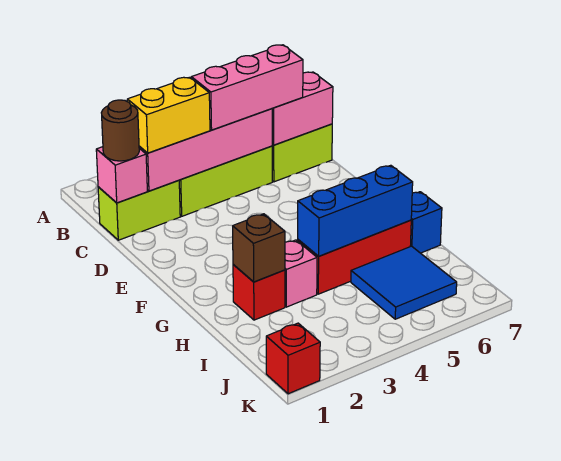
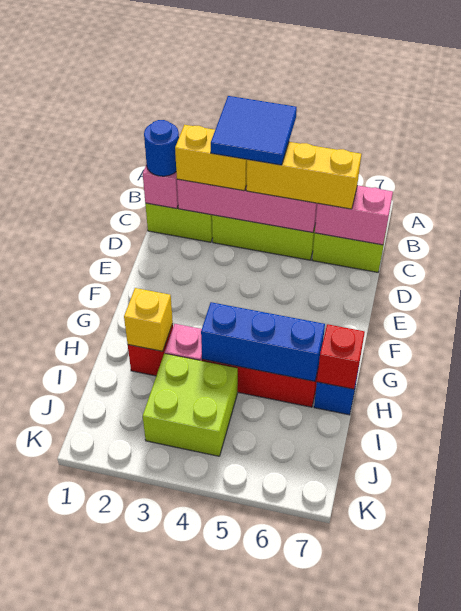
brown 1x1 round brick [101,100,139,161] -> blue 1x1 round brick [144,120,179,176]
pink 1x3 brick [191,45,303,130] -> yellow 1x3 brick [246,142,361,209]
brown 1x1 brick [233,214,285,282] -> yellow 1x1 brick [124,288,173,351]
none -> lime 2x2 brick [143,353,238,456]
blue 2x2 tile [351,246,457,319] -> blue 2x2 tile moved to [211,96,297,165]
red 1x1 brick [266,323,320,394] -> red 1x1 brick moved to [317,324,365,389]

